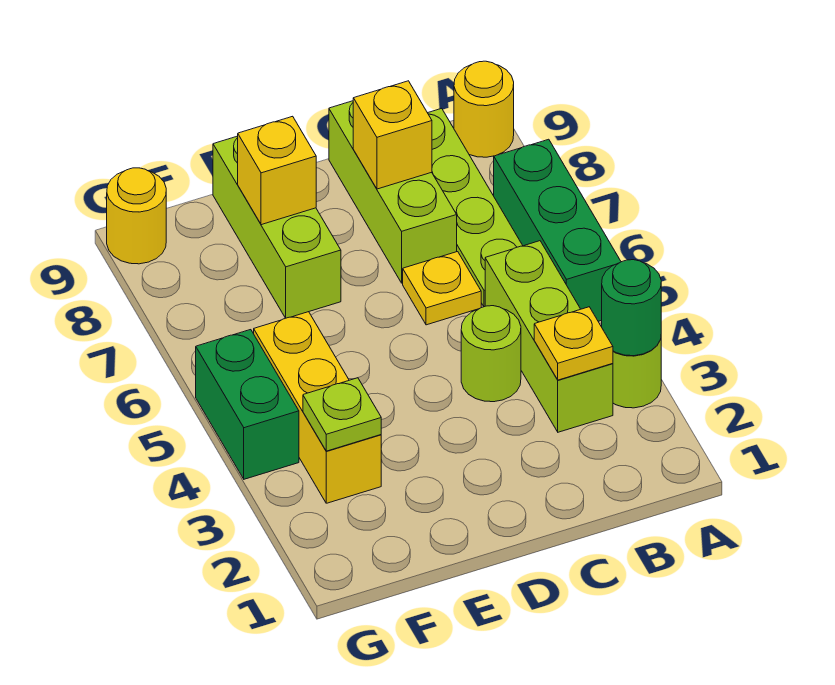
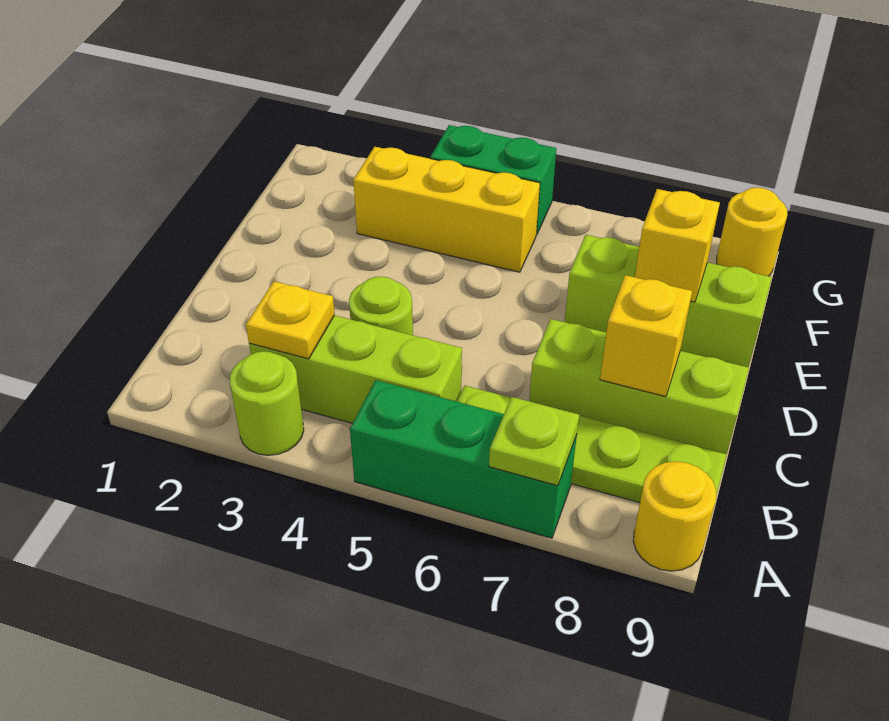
green 1x1 round brick [602,260,661,356] -> none
yellow 1x1 plate [403,252,481,325] -> none
lime 1x1 plate [303,378,381,451] -> lime 1x1 plate moved to [489,397,579,486]

